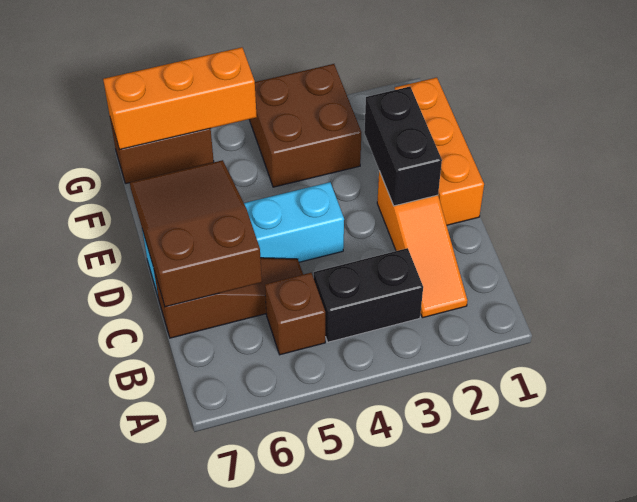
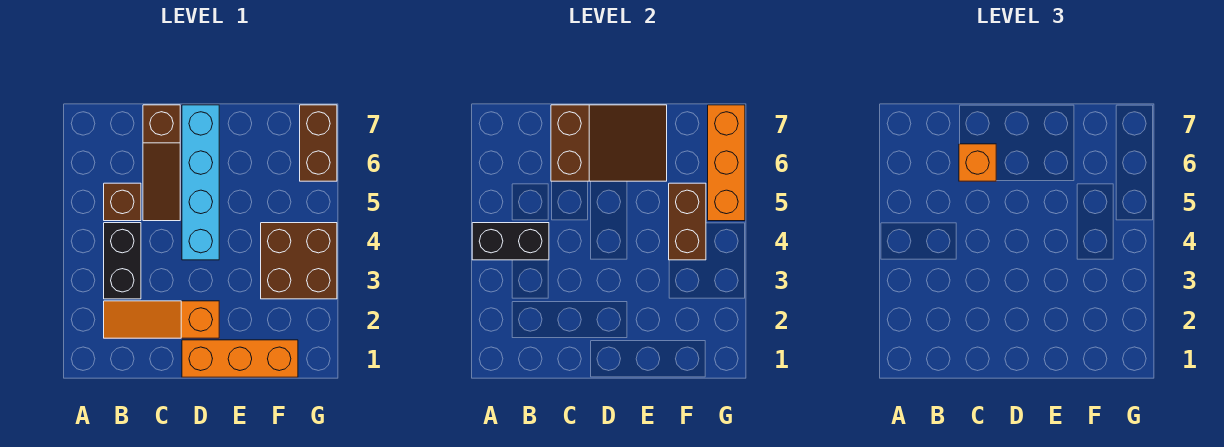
none -> orange 1x1 brick [959,144,996,181]
black 1x2 brick [364,87,442,206] -> black 1x2 brick moved to [472,223,549,260]
none -> brown 1x2 brick [669,183,706,260]

